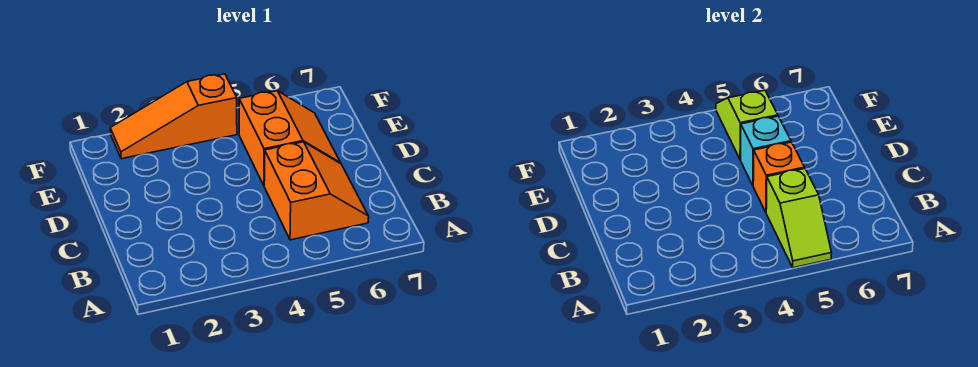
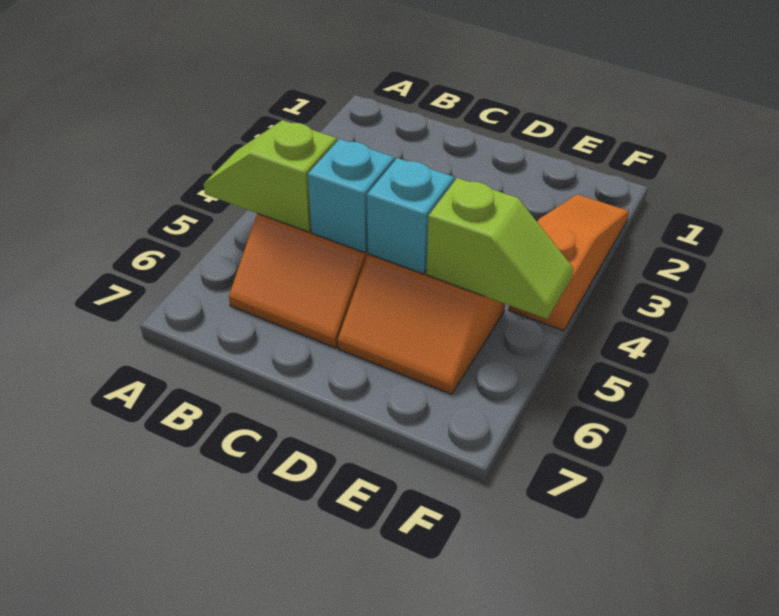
orange 1x1 brick [753,142,805,212] -> cyan 1x1 brick [308,139,394,252]

